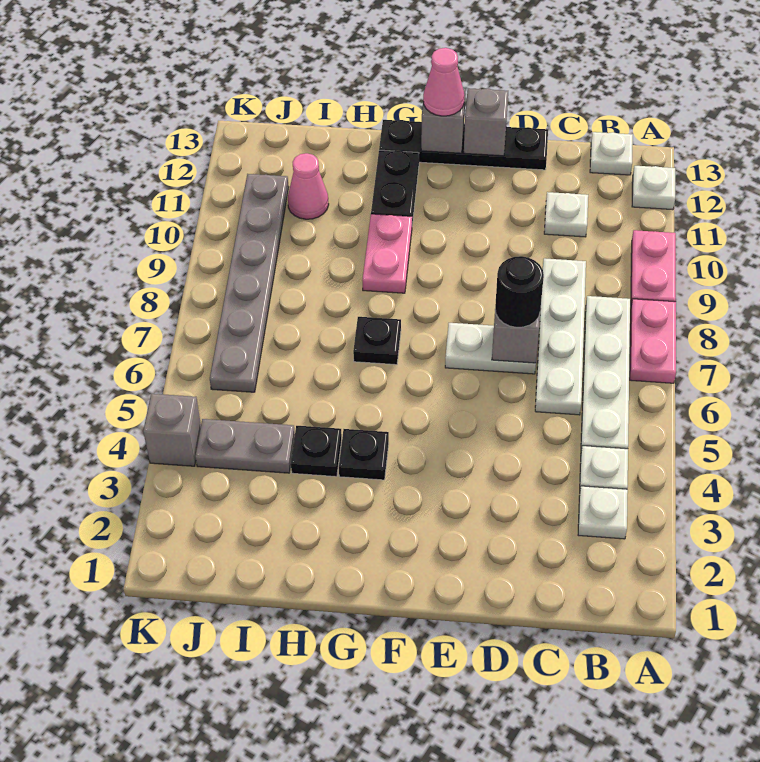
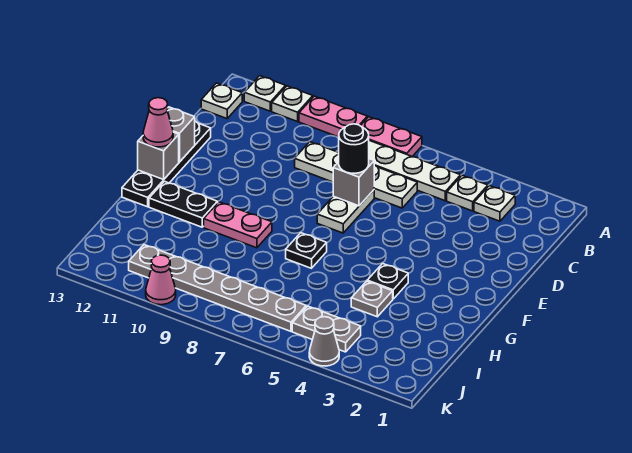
white 1x1 plate [544,192,588,237] -> white 1x1 plate moved to [272,86,313,122]
black 1x1 plate [291,426,342,477] -> grey 1x1 plate [351,281,393,317]
grey 1x2 plate [195,419,295,473] -> grey 1x2 plate turned to [292,306,361,352]
pink 1x1 cone [288,153,329,219] -> pink 1x1 cone moved to [146,255,176,305]
grey 1x1 brick [143,394,201,466] -> grey 1x1 cone [309,317,339,366]

